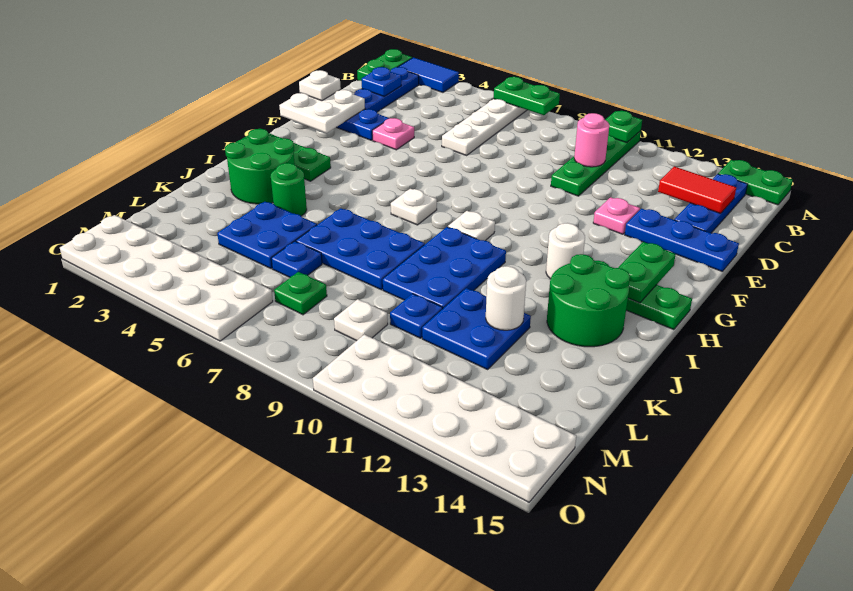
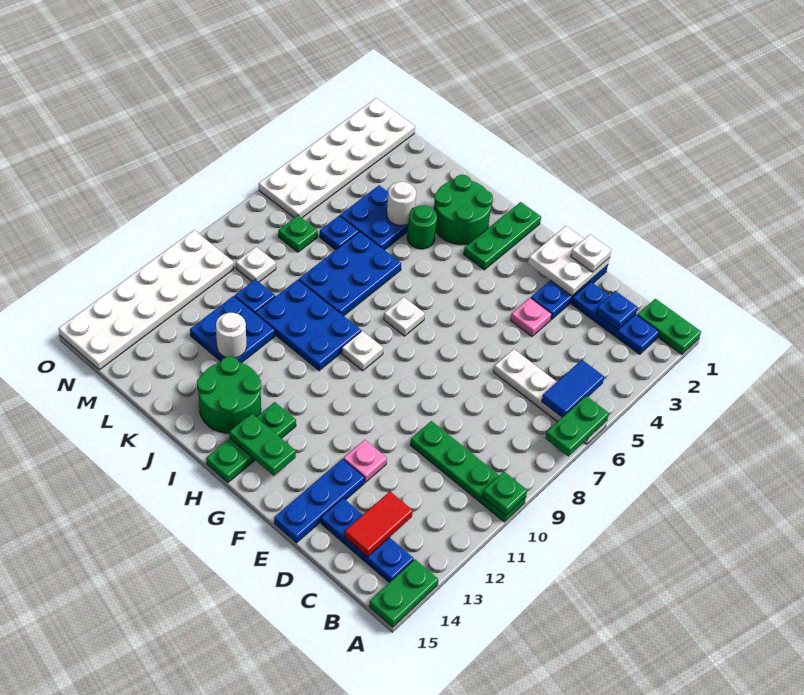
blue 1x2 tile [399,58,459,92] -> blue 1x2 tile moved to [542,360,604,417]
pink 1x1 round brick [574,113,609,167] -> none
white 1x1 round brick [546,223,585,279] -> white 1x1 round brick moved to [387,182,416,225]

